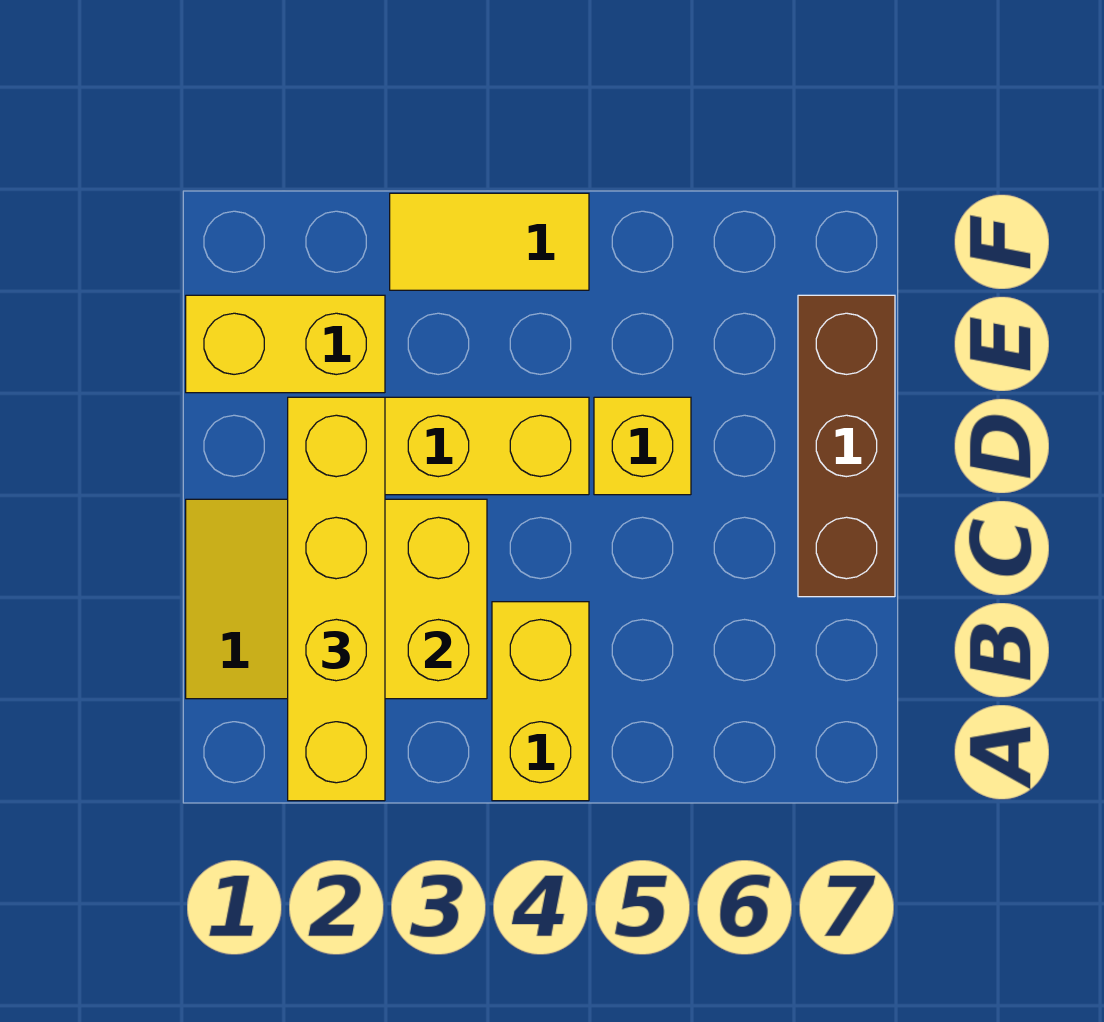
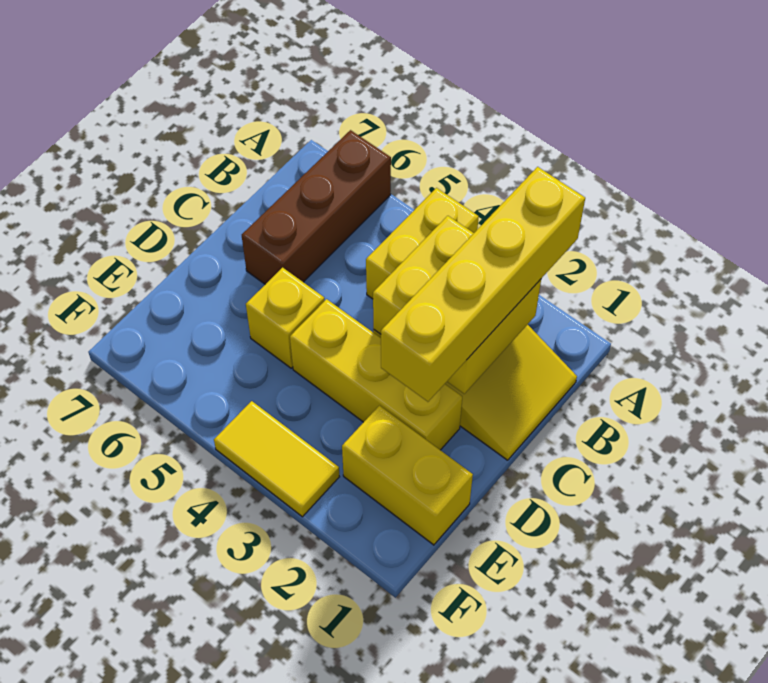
brown 1x3 brick [798,295,895,597] -> brown 1x3 brick moved to [242,130,391,284]

